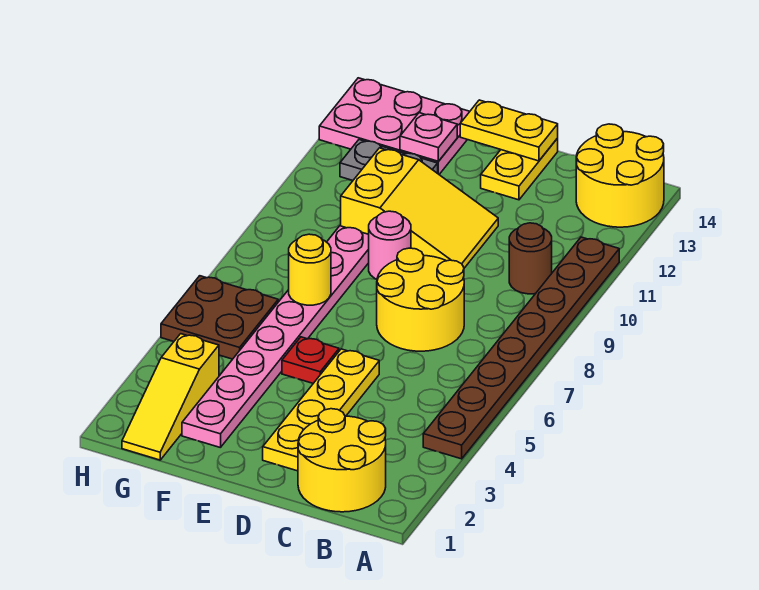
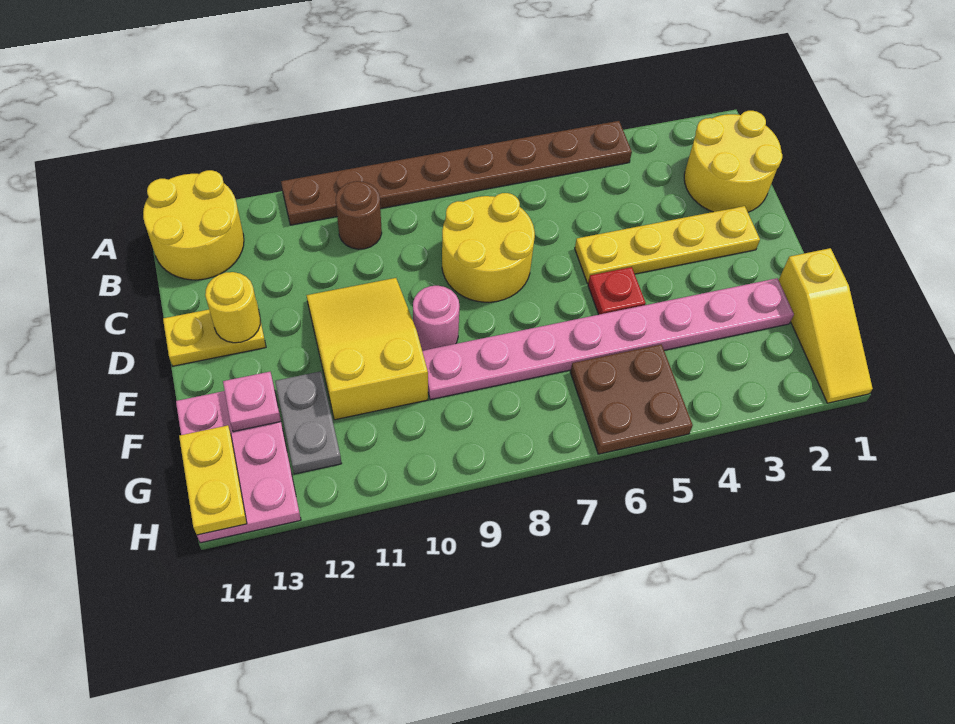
yellow 1x2 plate [460,100,558,161] -> yellow 1x2 plate moved to [179,425,247,535]
yellow 1x1 round brick [289,234,331,305] -> yellow 1x1 round brick moved to [205,272,260,343]
yellow 1x3 slope [122,334,219,460] -> yellow 1x3 slope turned to [779,248,873,403]

